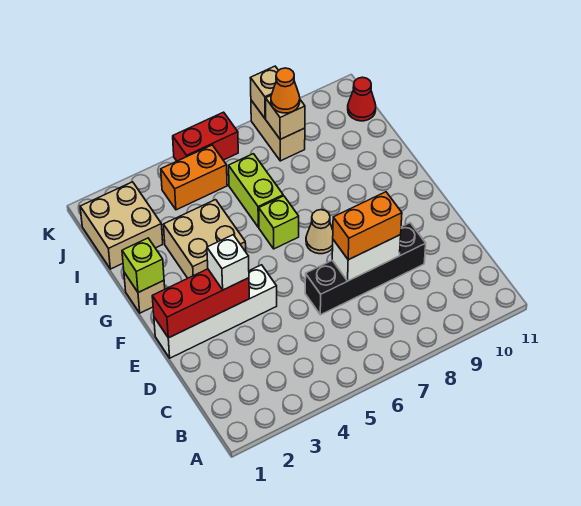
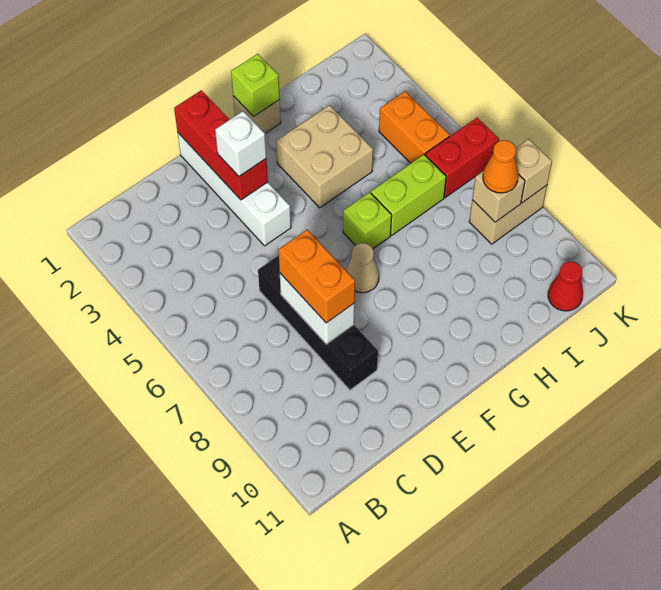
tan 2x2 brick [80,182,163,269] -> none
red 1x2 brick [173,112,238,161] -> red 1x2 brick turned to [425,118,499,198]

